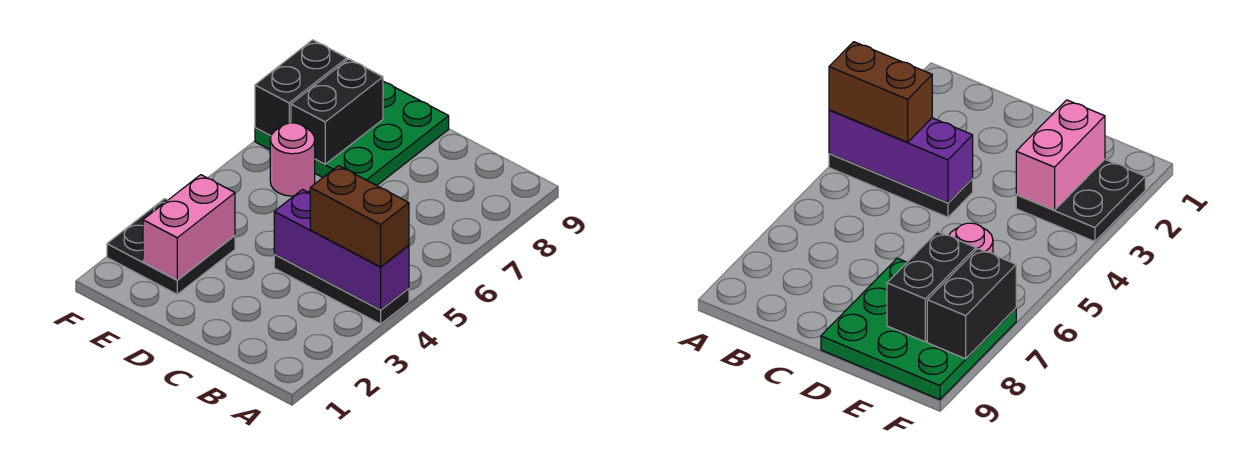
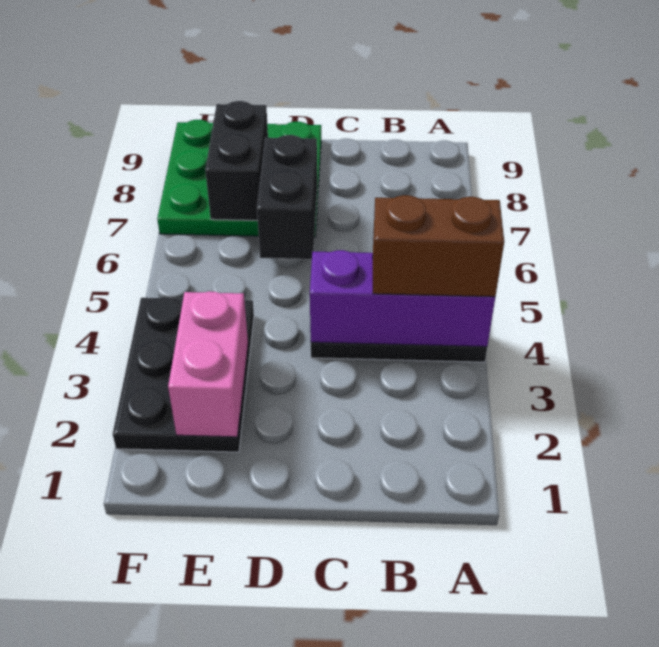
black 2x2 plate [107,199,235,294] -> black 2x3 plate [113,297,254,452]
pink 1x1 round brick [270,123,315,196] -> none
black 1x2 brick [255,40,347,136] -> black 1x2 brick moved to [257,135,317,259]

